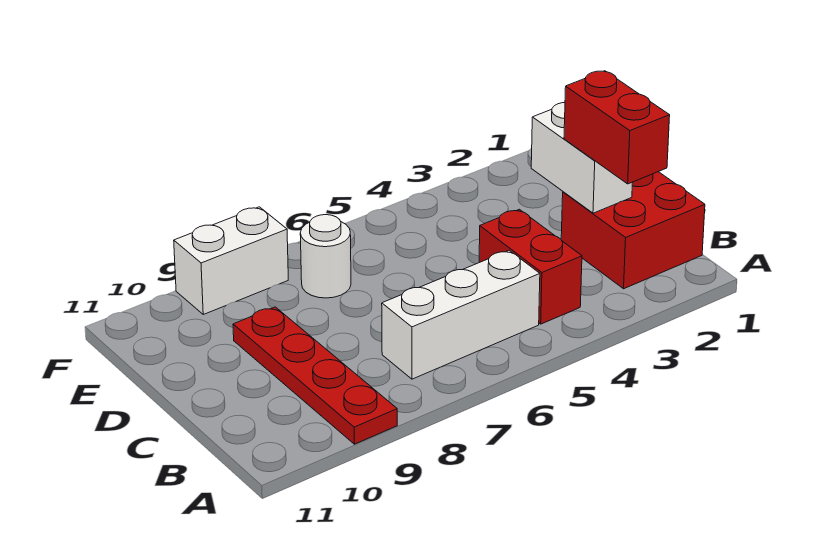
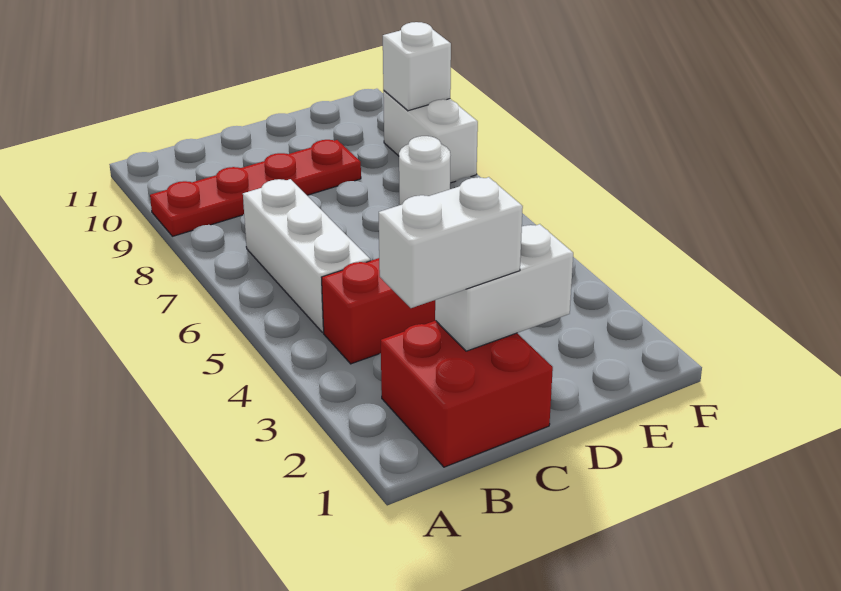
red 1x2 brick [564,71,670,184] -> white 1x2 brick [379,177,523,308]
none -> white 1x1 brick [383,22,451,111]

